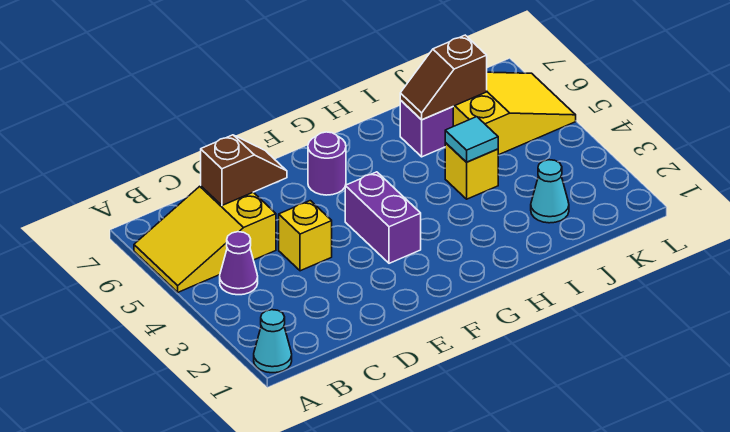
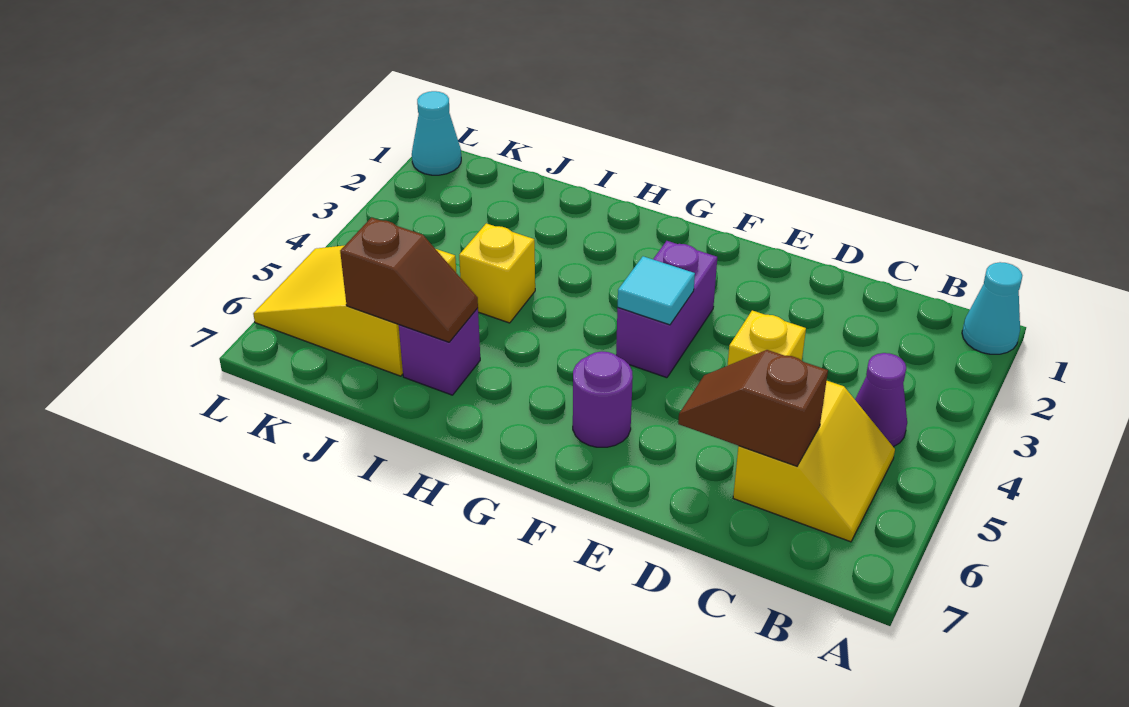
yellow 2x3 slope [134,186,276,292] -> yellow 2x2 slope [733,381,895,542]
cyan 1x1 tile [445,117,498,162] -> cyan 1x1 tile moved to [618,256,695,325]
cyan 1x1 cone [531,160,569,223] -> cyan 1x1 cone moved to [412,91,461,175]

